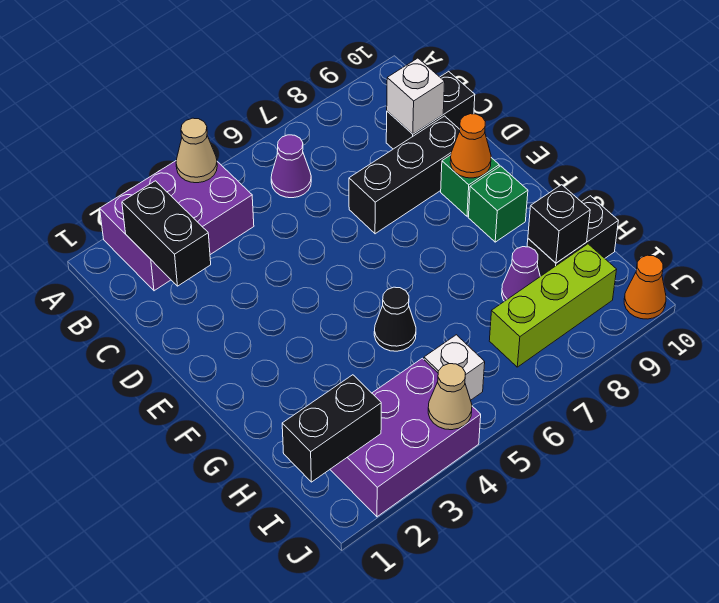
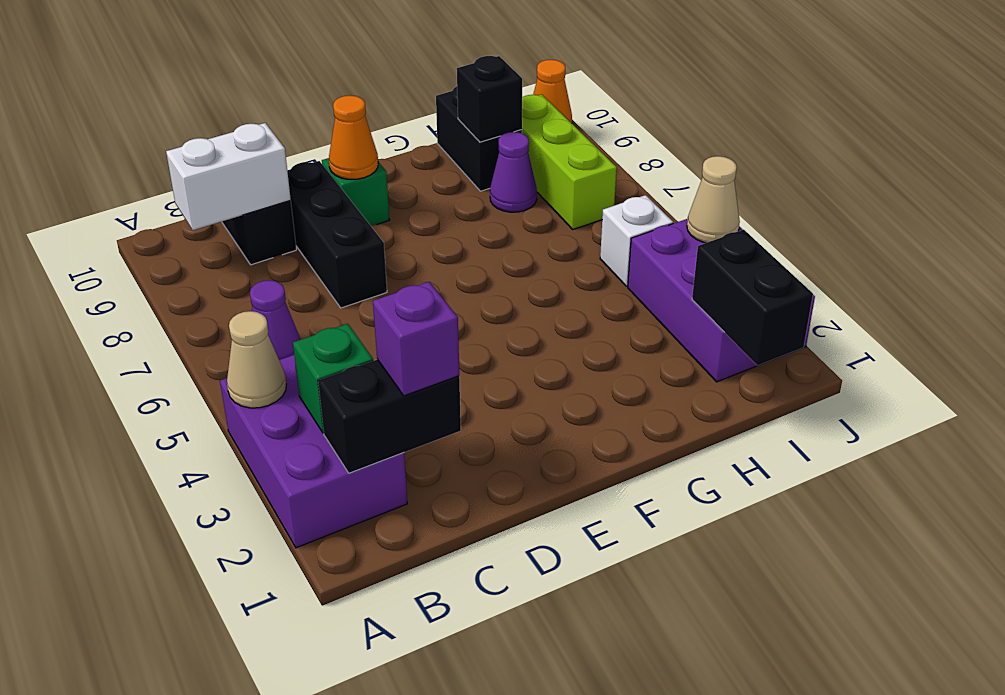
none -> purple 1x1 brick [373,282,459,396]
white 1x1 brick [387,58,445,134] -> white 1x2 brick [166,123,291,230]
green 1x1 brick [468,166,528,242] -> green 1x1 brick moved to [293,324,373,433]
black 1x1 cone [374,287,416,351] -> none

